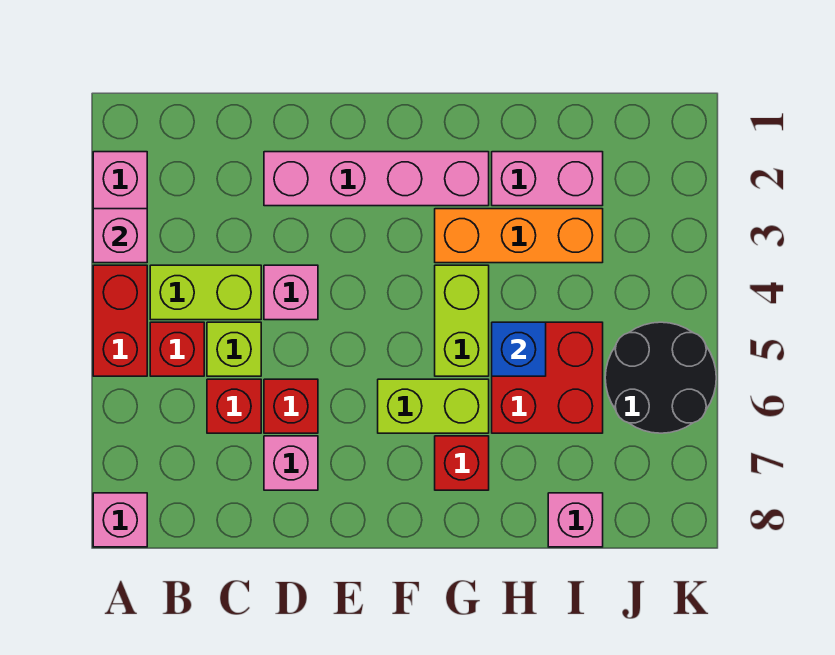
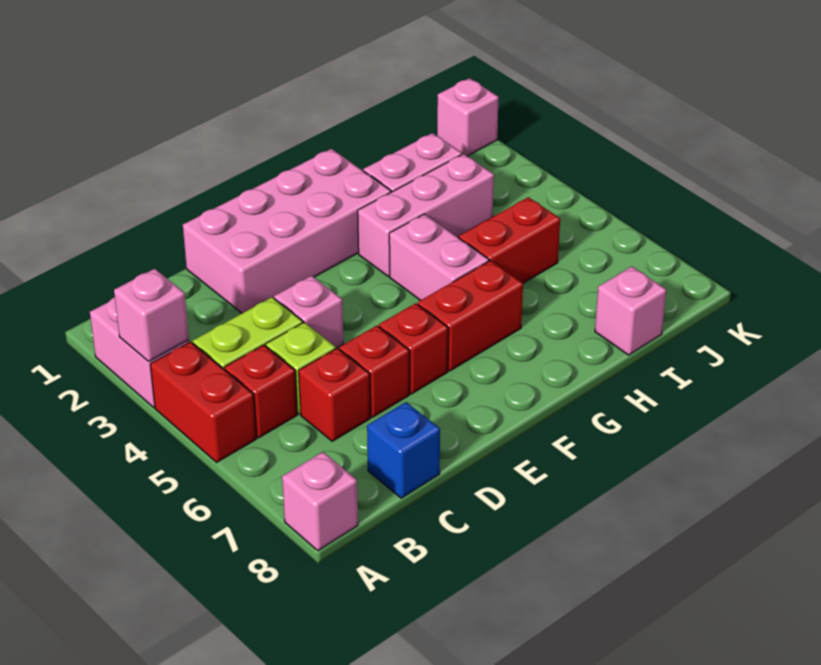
pink 1x4 brick [264,152,489,206] -> pink 2x4 brick [183,149,391,313]
pink 1x1 brick [264,436,318,490] -> pink 1x1 brick moved to [437,78,499,156]
lime 1x2 brick [378,379,489,433] -> red 1x2 brick [418,260,523,371]
orange 1x3 brick [435,209,603,263] -> pink 1x3 brick [358,154,494,276]
lime 1x2 brick [435,265,489,376] -> pink 1x2 brick [389,214,489,300]
red 1x1 brick [435,436,489,490] -> red 1x1 brick moved to [379,303,448,394]
red 2x2 brick [492,322,603,433] -> red 1x2 brick [458,197,560,283]
blue 1x1 brick [492,322,546,376] -> blue 1x1 brick moved to [367,402,440,498]
black 2x2 round brick [605,322,716,433] -> none

